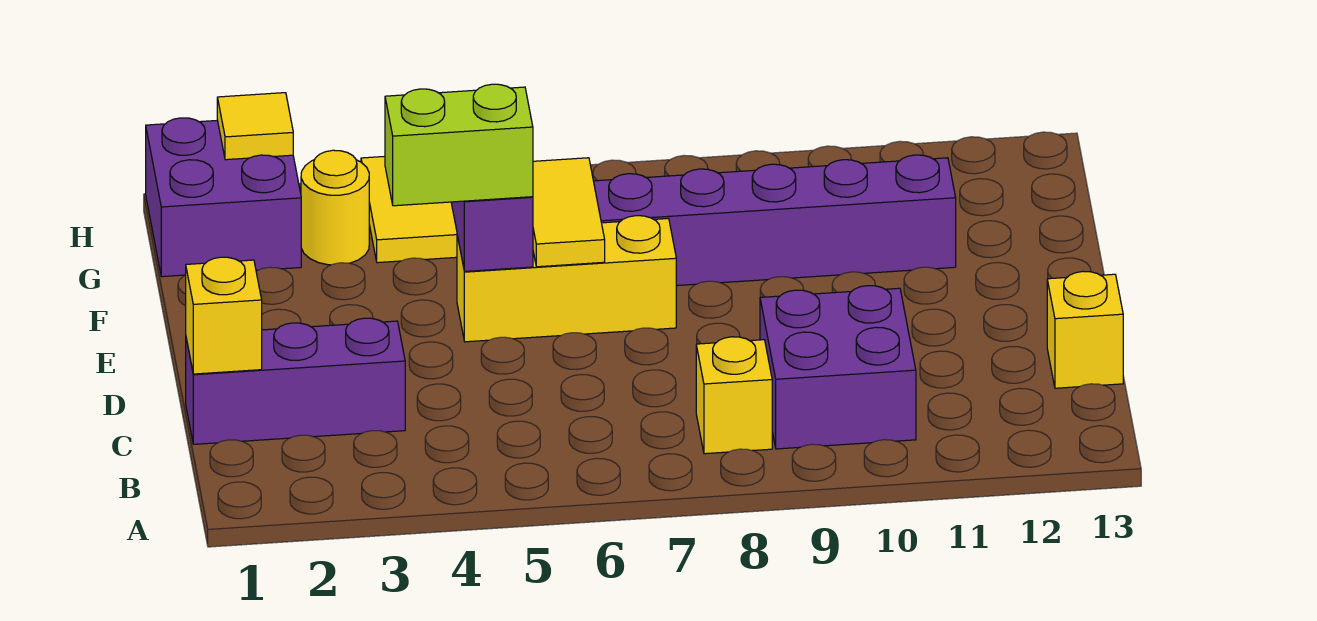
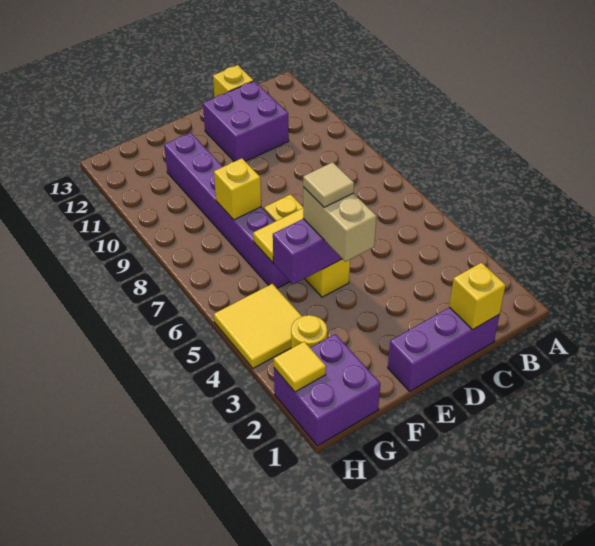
yellow 1x1 brick [696,337,772,454] -> yellow 1x1 brick moved to [214,158,261,220]
purple 2x2 brick [760,286,916,449] -> purple 2x2 brick moved to [203,81,289,162]
purple 1x3 brick [186,318,405,444] -> purple 1x3 brick turned to [388,307,500,391]
lime 1x2 brick [385,84,533,206] -> tan 1x2 brick [303,187,376,262]
none -> tan 1x1 tile [303,162,354,207]

